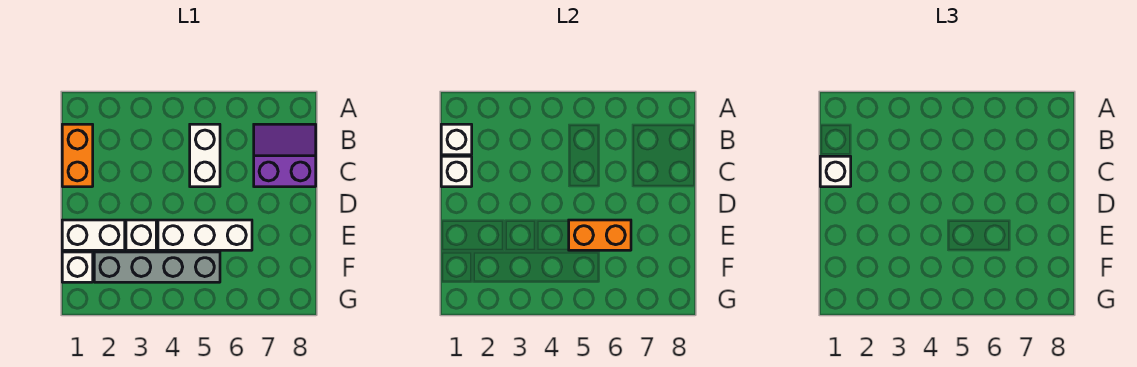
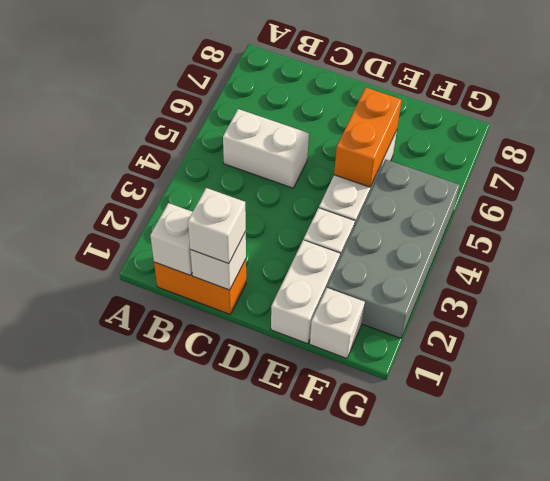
purple 2x2 slope [254,124,316,187] -> none
grey 1x4 brick [94,252,220,282] -> grey 2x4 brick [327,159,460,338]

